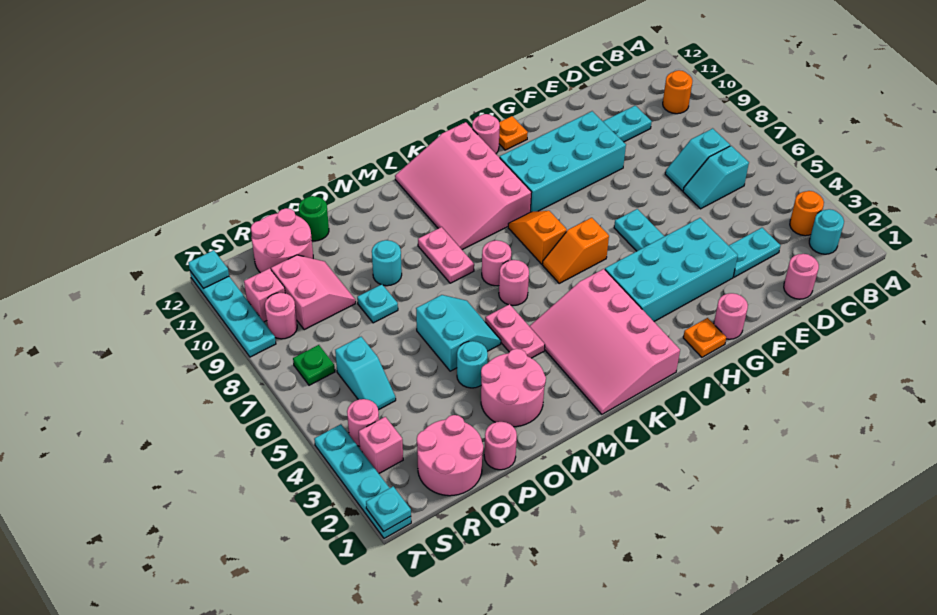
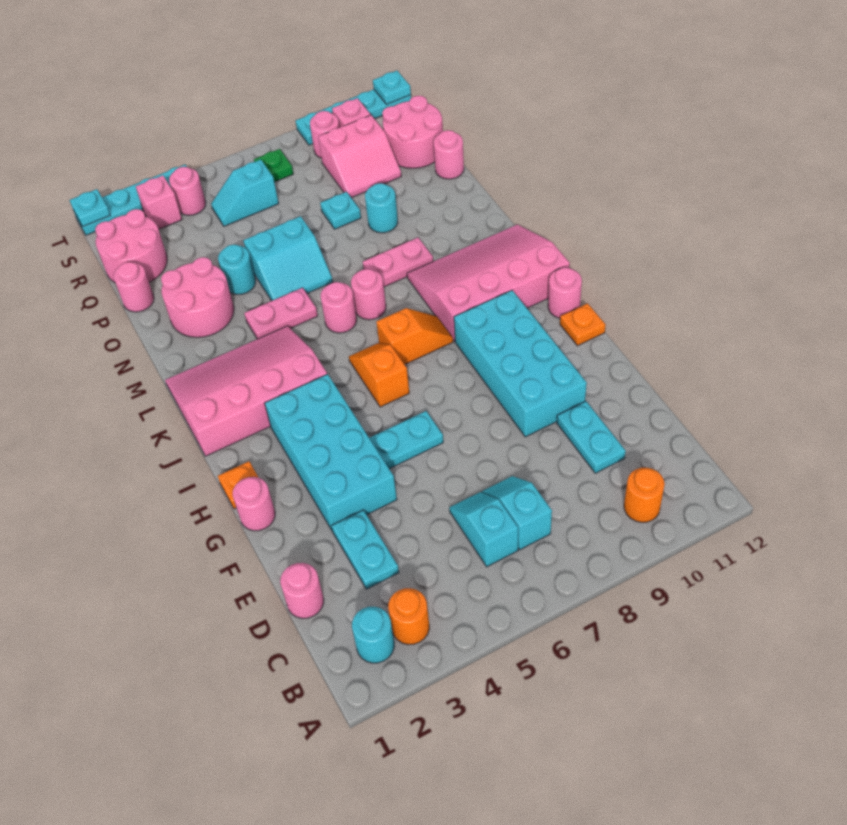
green 1x1 round brick [299,196,329,241] -> pink 1x1 round brick [434,130,464,179]

